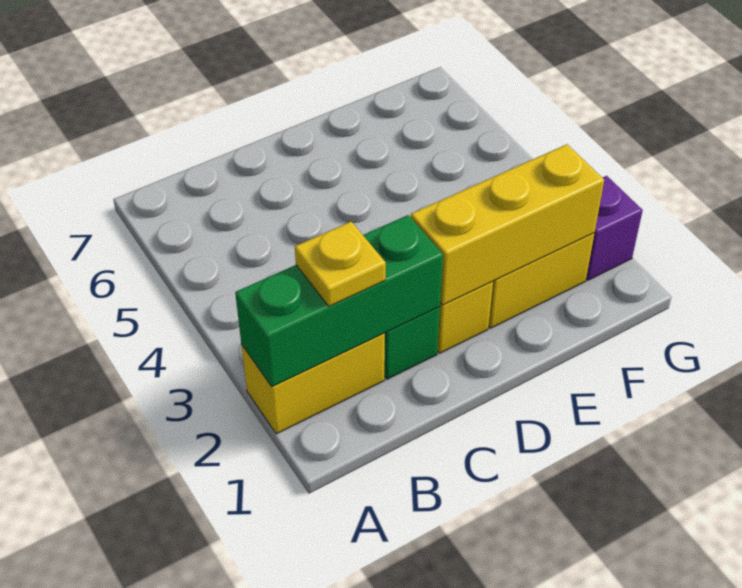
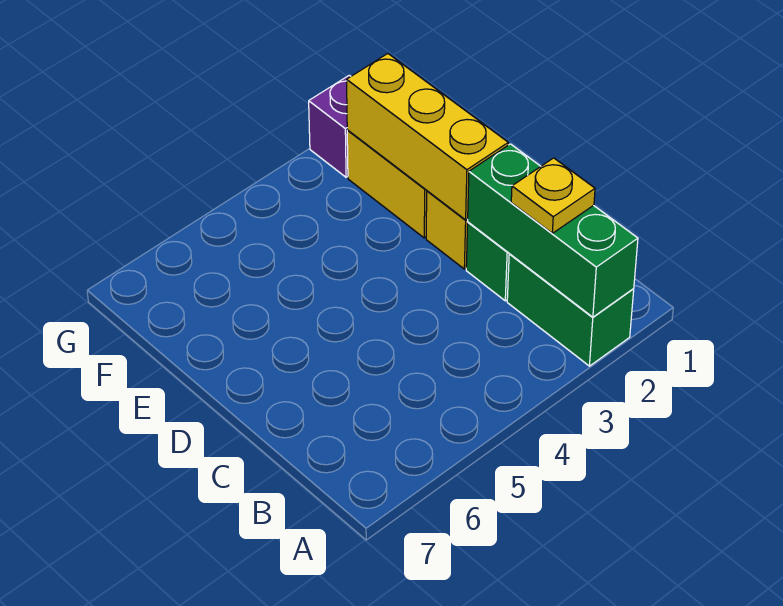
yellow 1x2 brick [241,333,385,434] -> green 1x2 brick [507,254,634,366]

